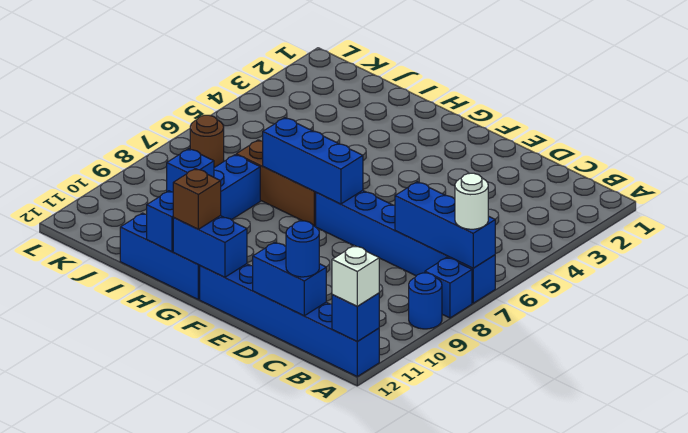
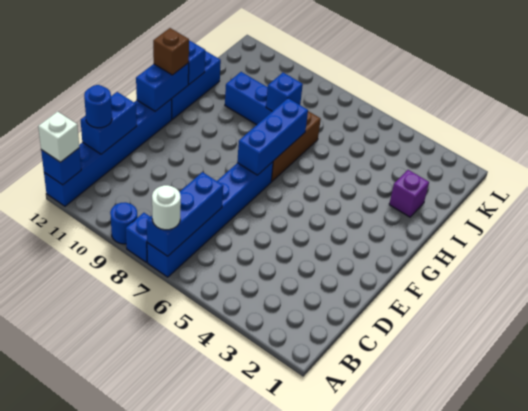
none -> purple 1x1 brick [389,170,429,217]
blue 1x1 brick [167,149,214,192] -> blue 1x1 brick moved to [266,73,303,111]
brown 1x1 round brick [190,115,224,168] -> none

